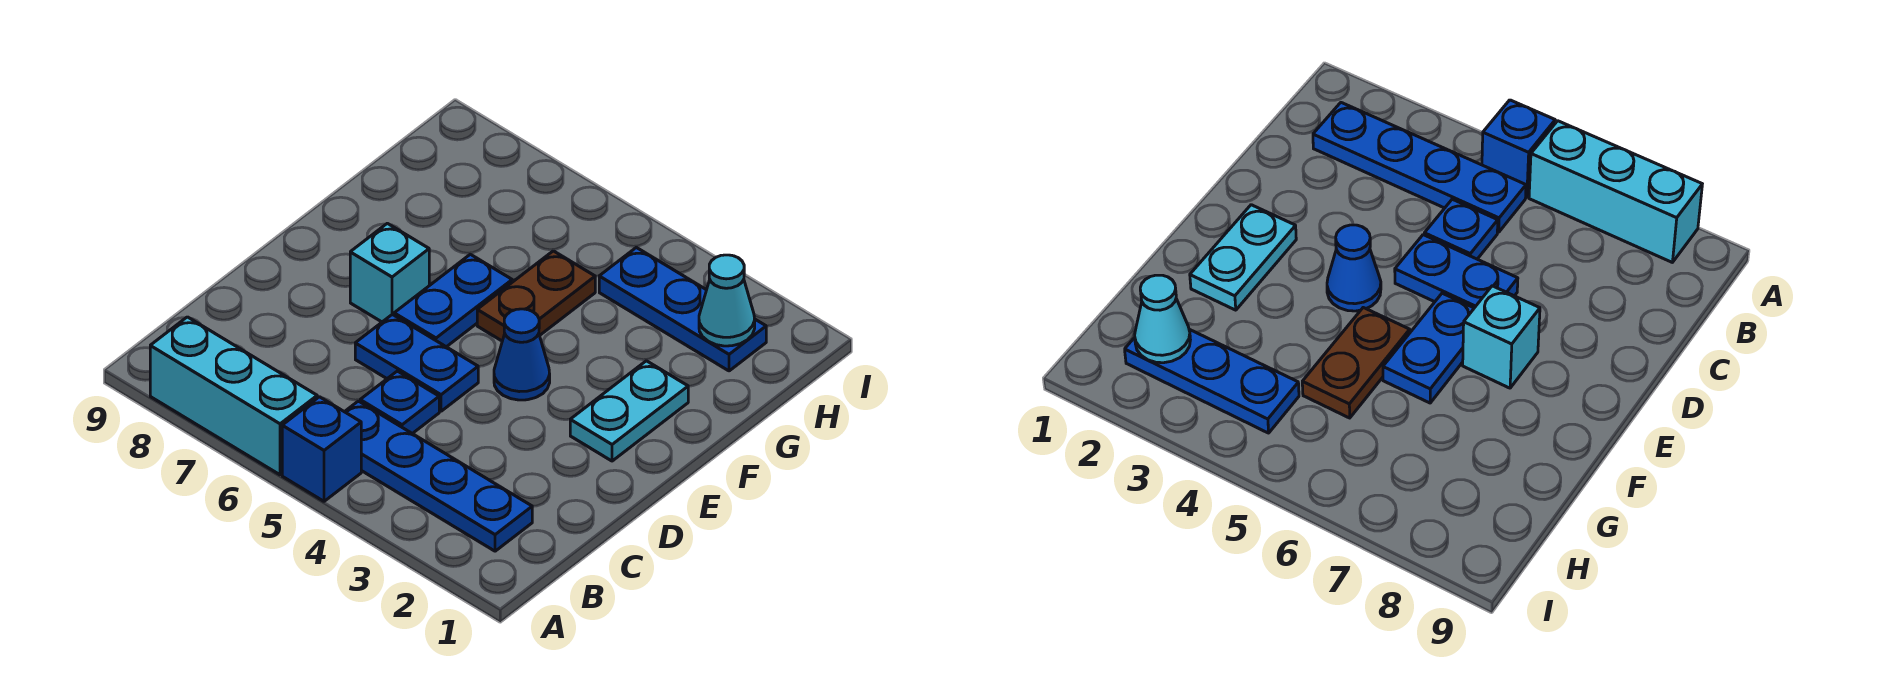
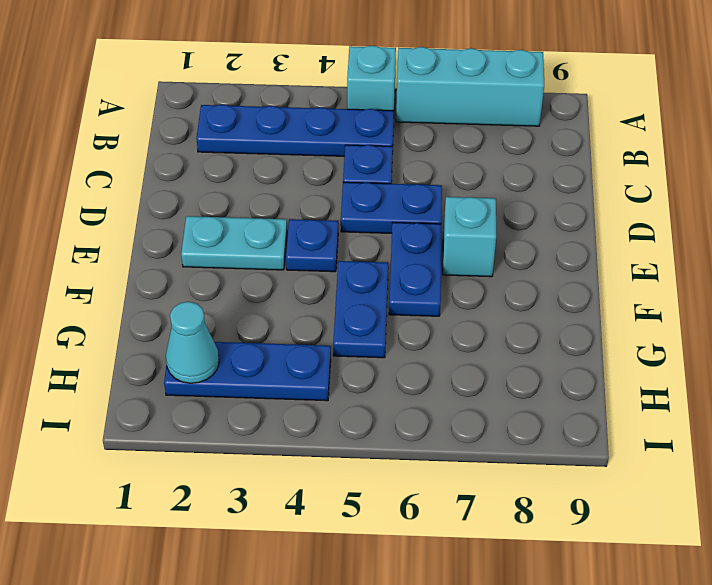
blue 1x1 brick [282,397,361,501] -> cyan 1x1 brick [347,46,396,111]
cyan 1x2 plate [570,361,688,461] -> cyan 1x2 plate turned to [181,216,287,270]
blue 1x1 cone [494,309,550,400] -> blue 1x1 plate [286,219,338,272]
brown 1x2 plate [477,251,595,341] -> blue 1x2 plate [333,261,388,358]

